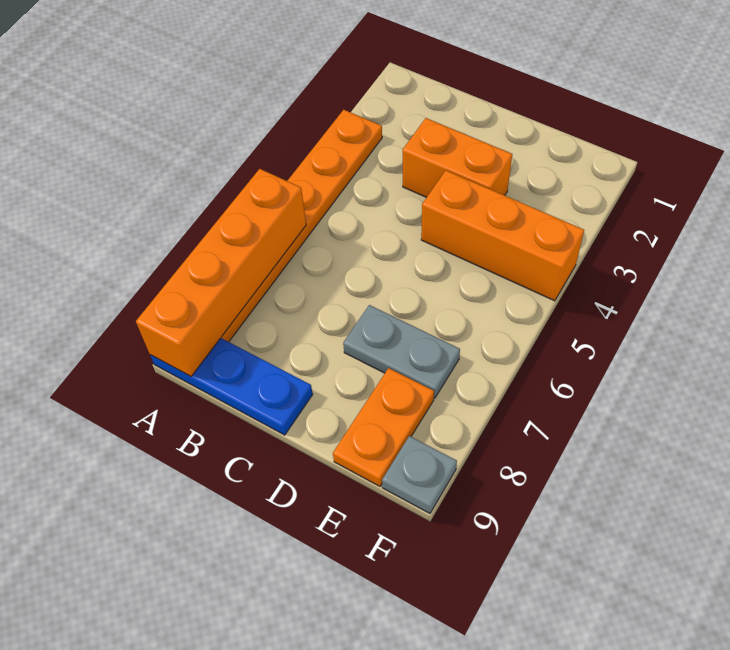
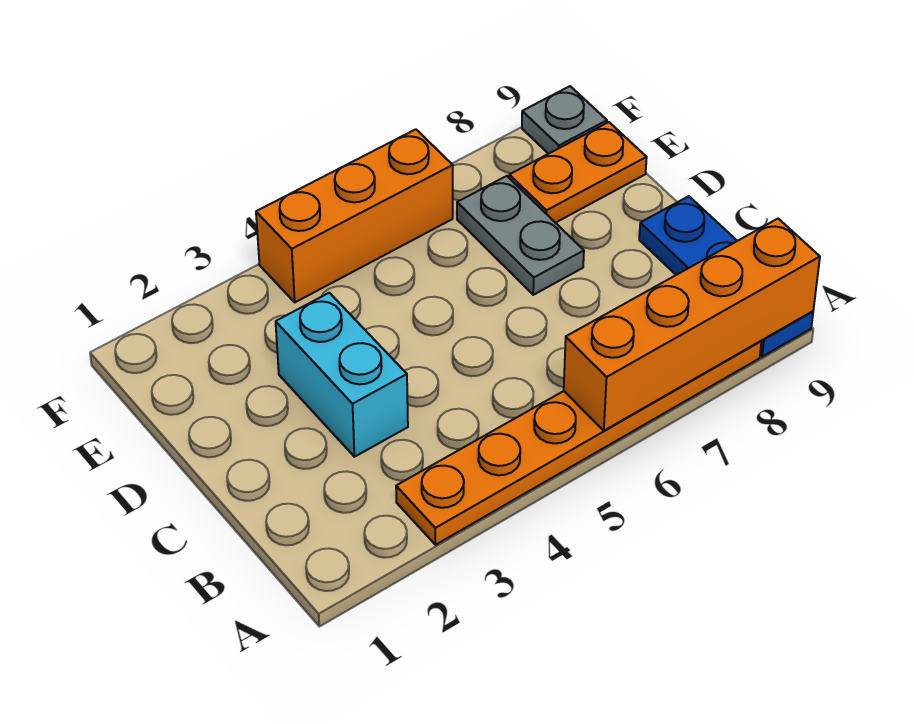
orange 1x2 brick [403,118,512,198] -> cyan 1x2 brick [276,293,408,457]
orange 1x3 brick [421,170,584,301] -> orange 1x3 brick turned to [256,129,453,302]

